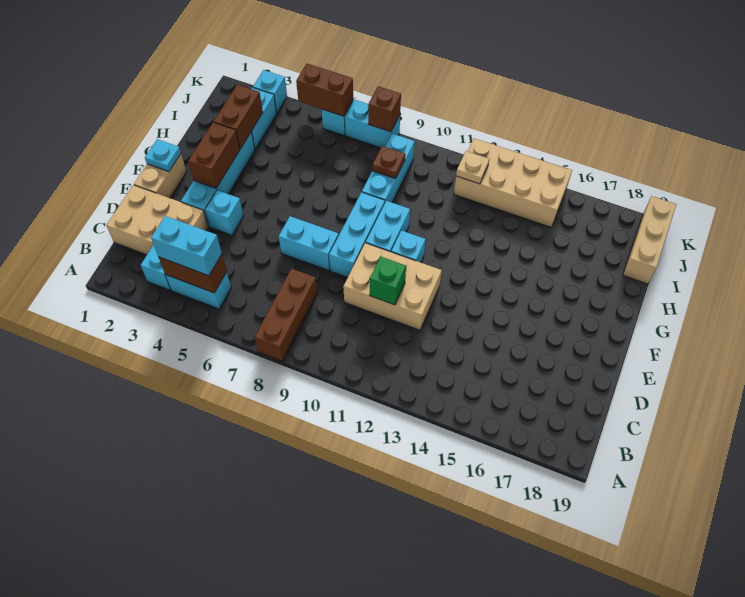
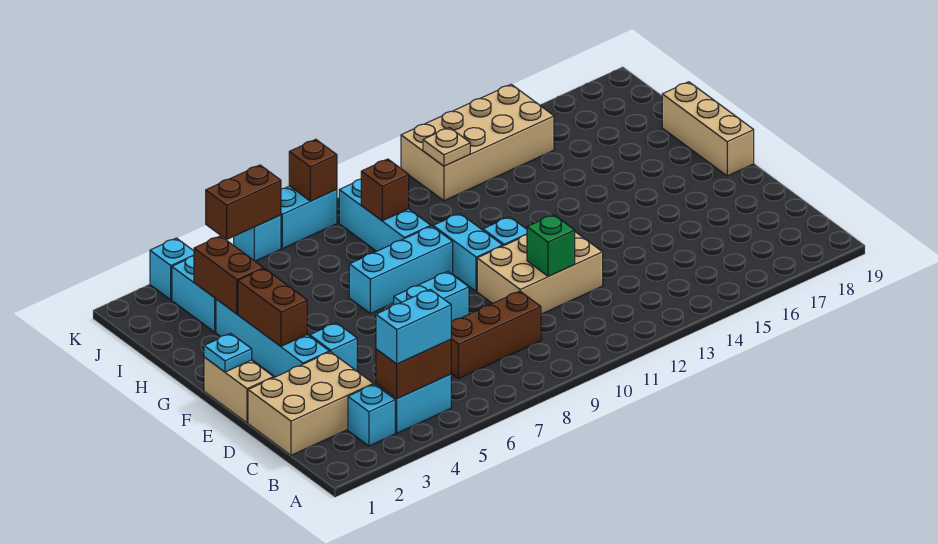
brown 1x3 brick [255,268,317,361] -> brown 1x3 brick turned to [451,291,541,379]
cyan 1x3 brick [329,192,385,278] -> cyan 1x3 brick turned to [349,226,453,314]
brown 1x1 plate [372,146,405,179] -> brown 1x1 brick [361,159,409,221]
tan 1x3 brick [623,196,676,284] -> tan 1x3 brick moved to [662,82,754,176]

